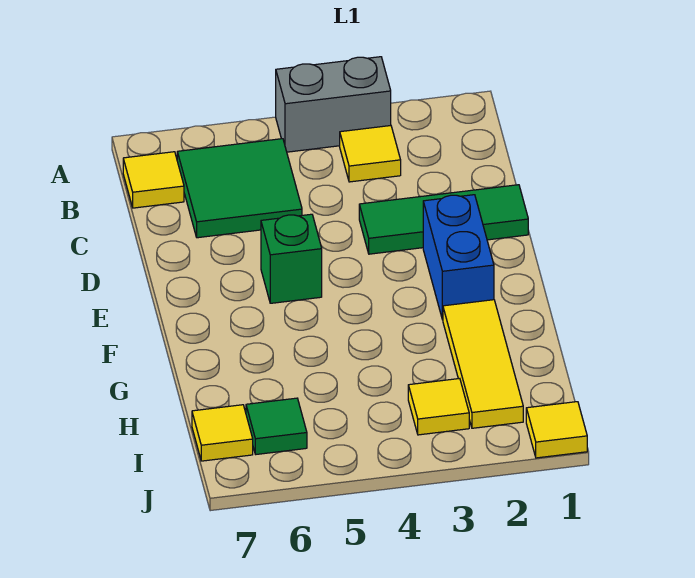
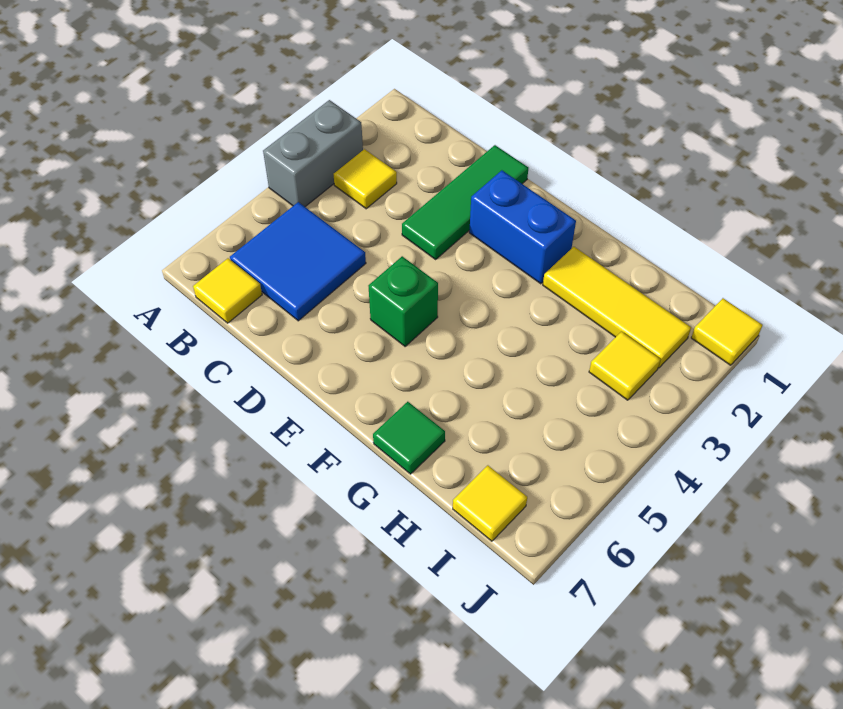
green 2x2 tile [177,139,302,238] -> blue 2x2 tile [230,202,366,321]
green 1x1 tile [246,398,307,454] -> green 1x1 tile moved to [373,402,445,474]

